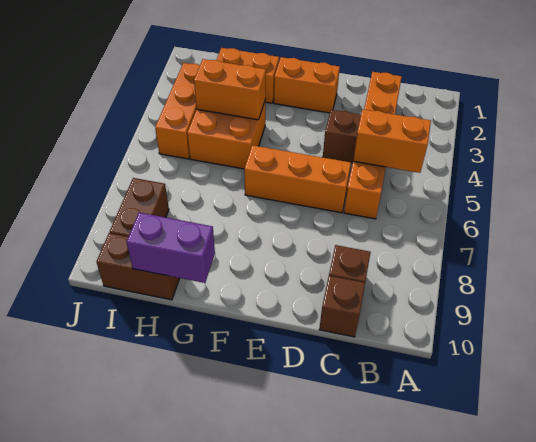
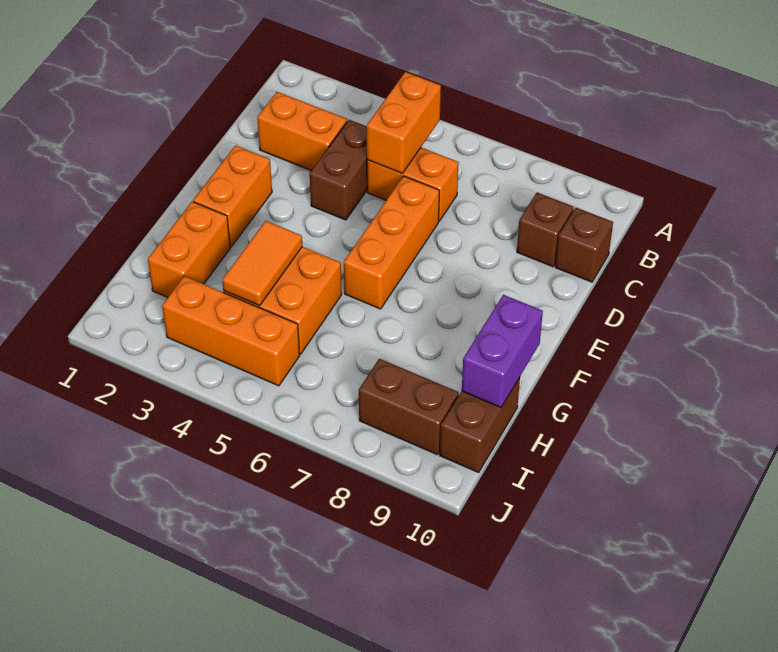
orange 1x2 brick [194,59,266,120] -> orange 1x2 tile [222,221,302,306]

